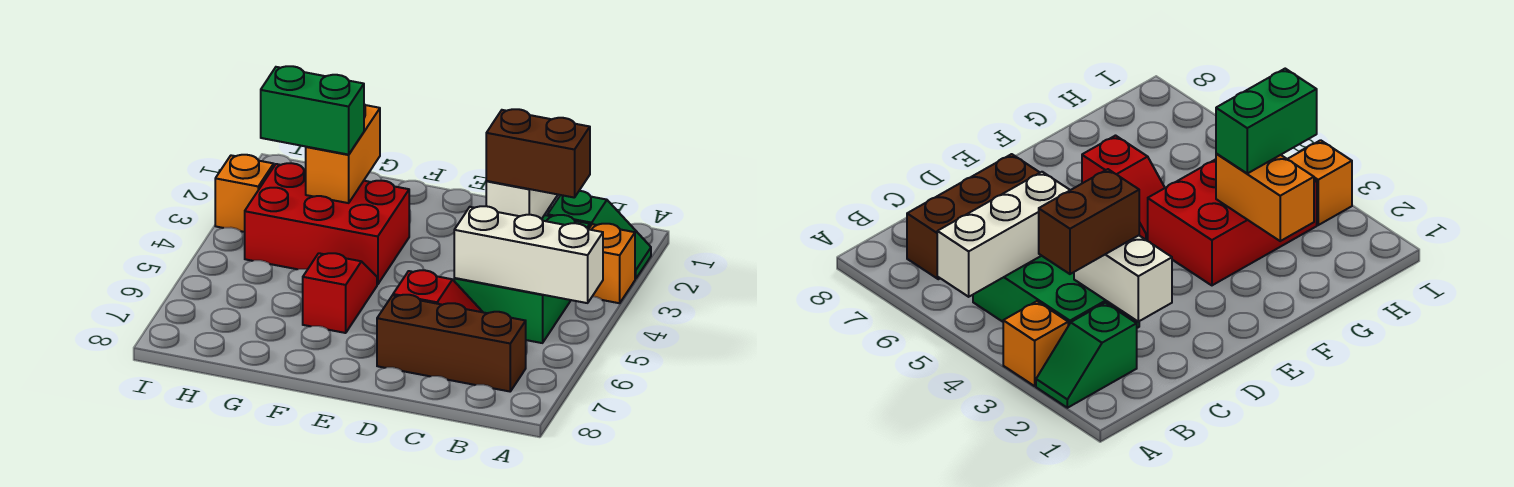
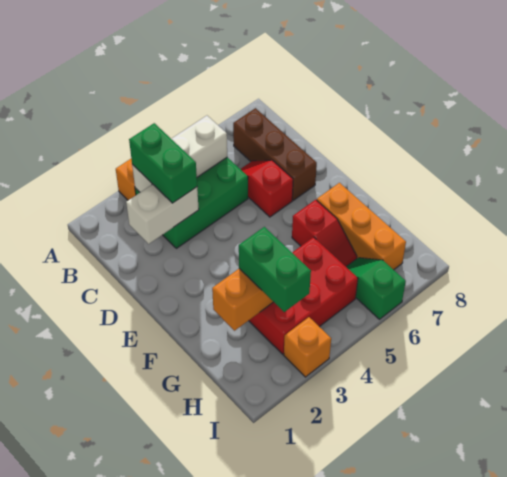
green 1x2 slope [548,191,651,279] -> green 1x2 slope moved to [346,258,406,319]
white 1x3 brick [454,206,603,303] -> white 1x3 brick turned to [132,116,227,192]
brown 1x2 brick [486,109,590,198] -> green 1x2 brick [129,123,197,203]
red 2x3 brick [245,163,409,285] -> red 2x3 brick turned to [249,237,358,354]
red 1x2 slope [303,253,377,333] -> red 1x2 slope turned to [292,200,357,266]
none -> orange 1x3 brick [317,183,406,270]

